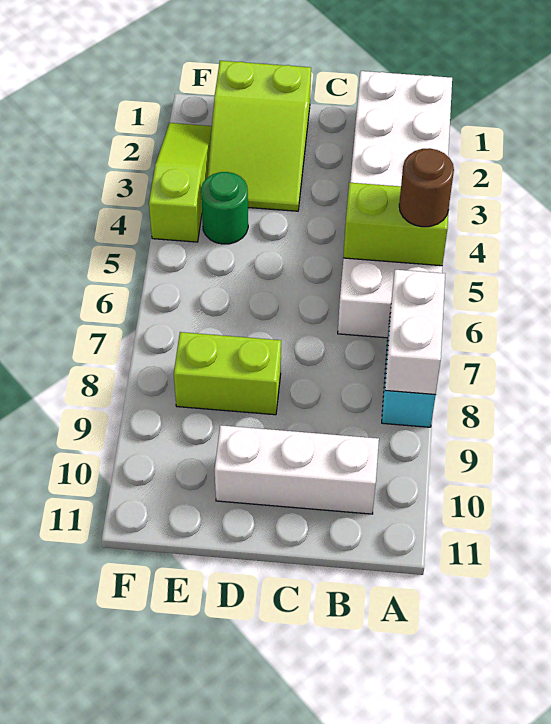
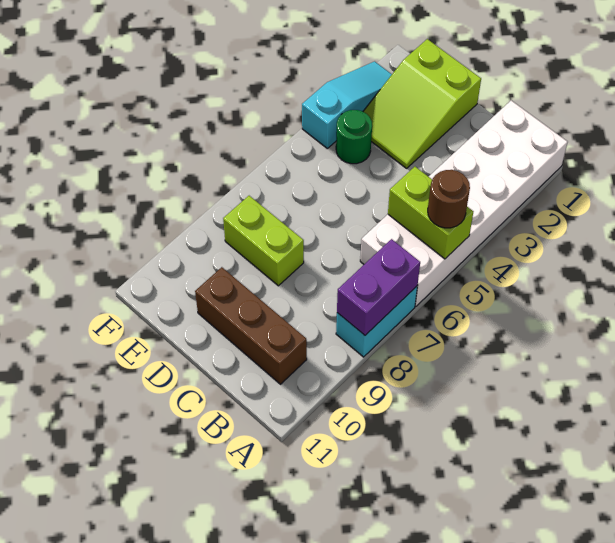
white 1x2 brick [385,270,445,395] -> purple 1x2 brick [337,239,420,335]
white 1x3 brick [215,425,379,514] -> brown 1x3 brick [195,267,307,384]
lime 1x3 slope [149,123,212,242] -> cyan 1x3 slope [302,61,392,148]

